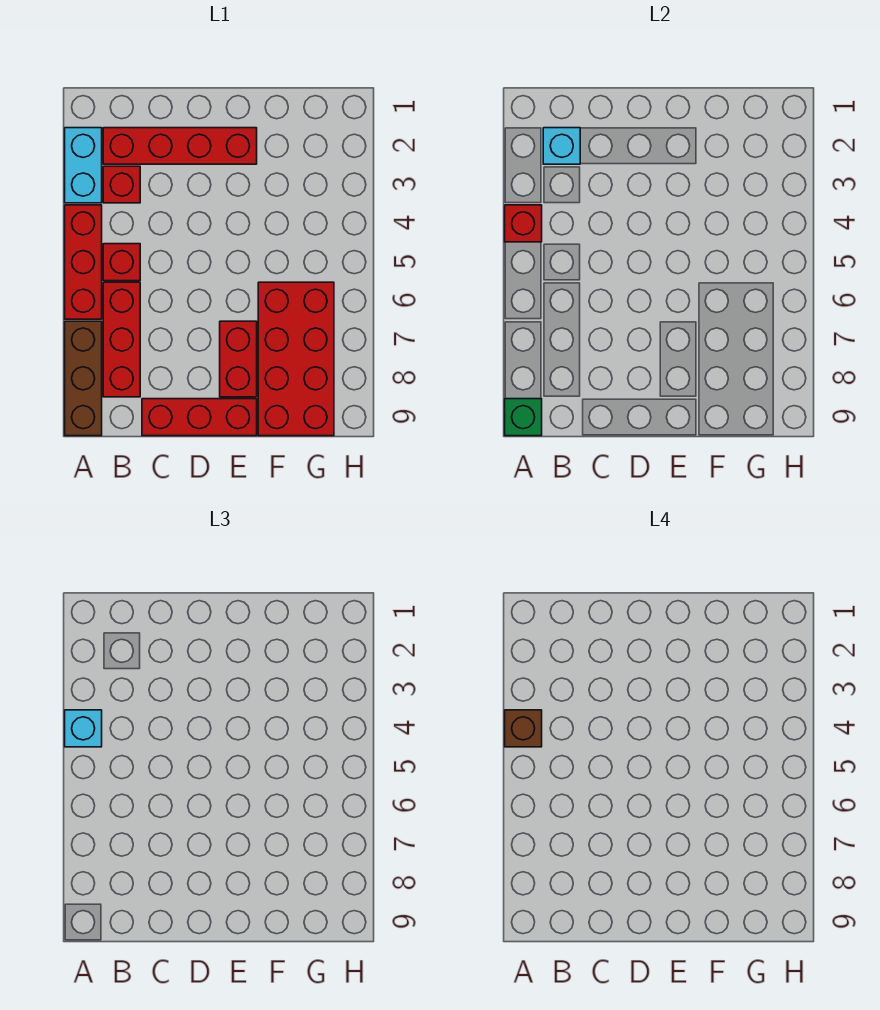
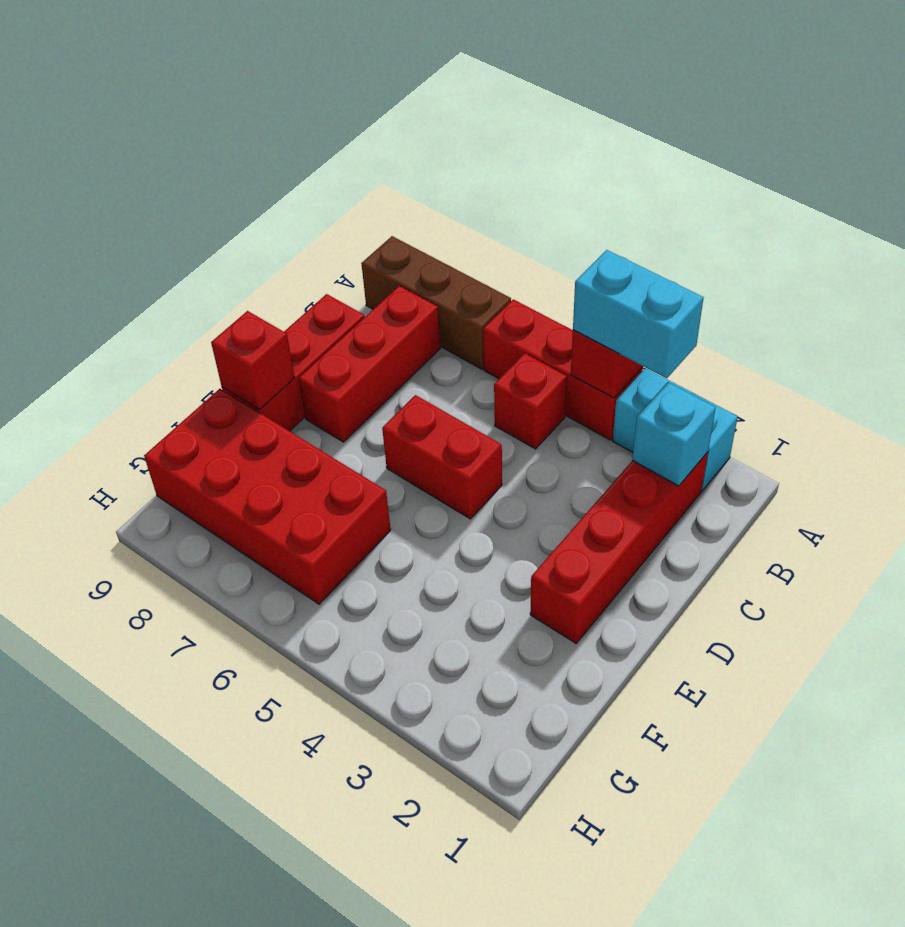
cyan 1x1 brick [65,710,102,747] -> cyan 1x2 brick [573,250,704,378]
brown 1x1 brick [505,710,542,747] -> none
green 1x1 brick [505,399,542,436] -> none
red 1x1 brick [103,166,140,203] -> red 1x1 brick moved to [211,311,295,410]
red 1x3 brick [103,282,140,397] -> red 1x3 brick turned to [299,286,440,442]
red 1x2 brick [220,321,257,397] -> red 1x2 brick moved to [382,395,502,519]

